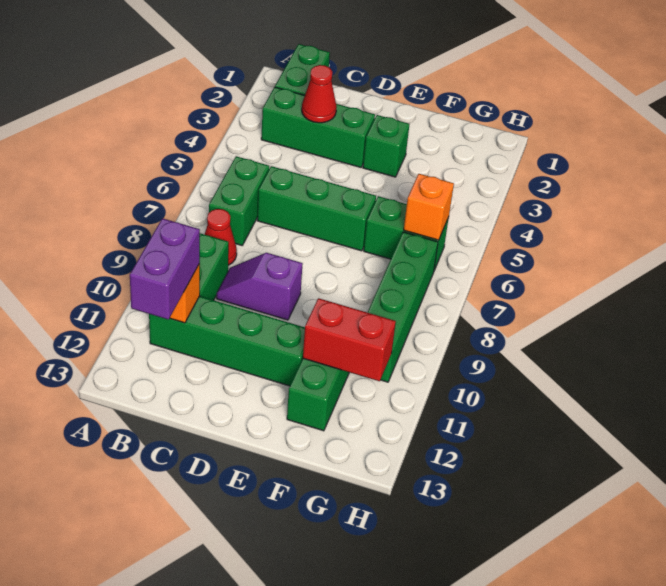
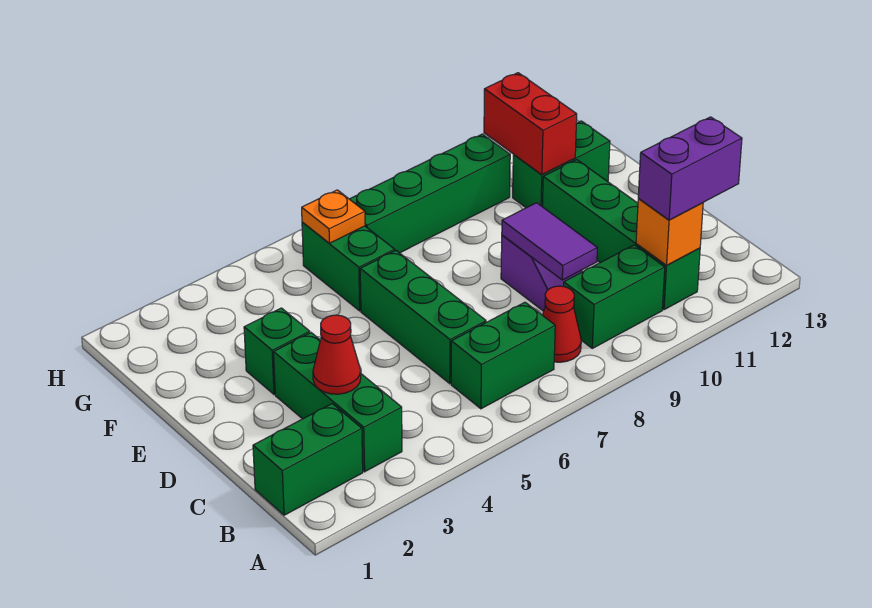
none -> purple 1x2 tile [502,203,597,280]
orange 1x1 brick [404,174,454,240] -> orange 1x1 plate [302,190,365,243]

